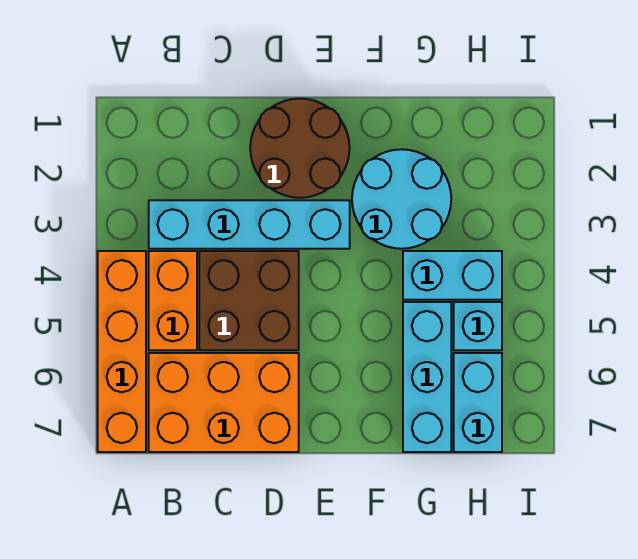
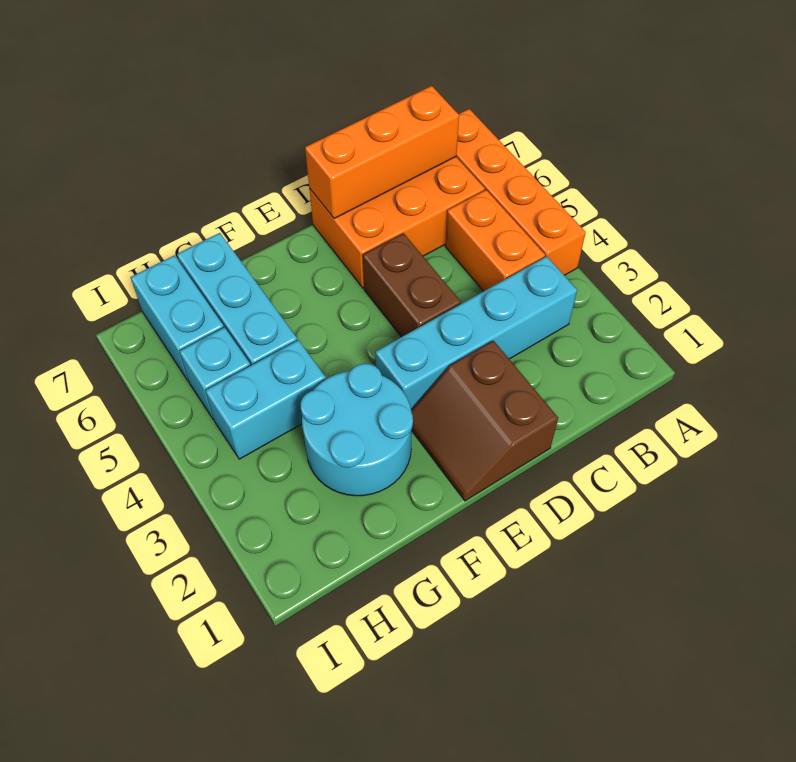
none -> orange 1x3 brick [305,86,459,219]
brown 2x2 brick [199,251,299,350] -> brown 1x2 brick [363,233,461,337]
brown 2x2 round brick [250,99,350,198] -> brown 2x2 slope [411,341,558,501]

